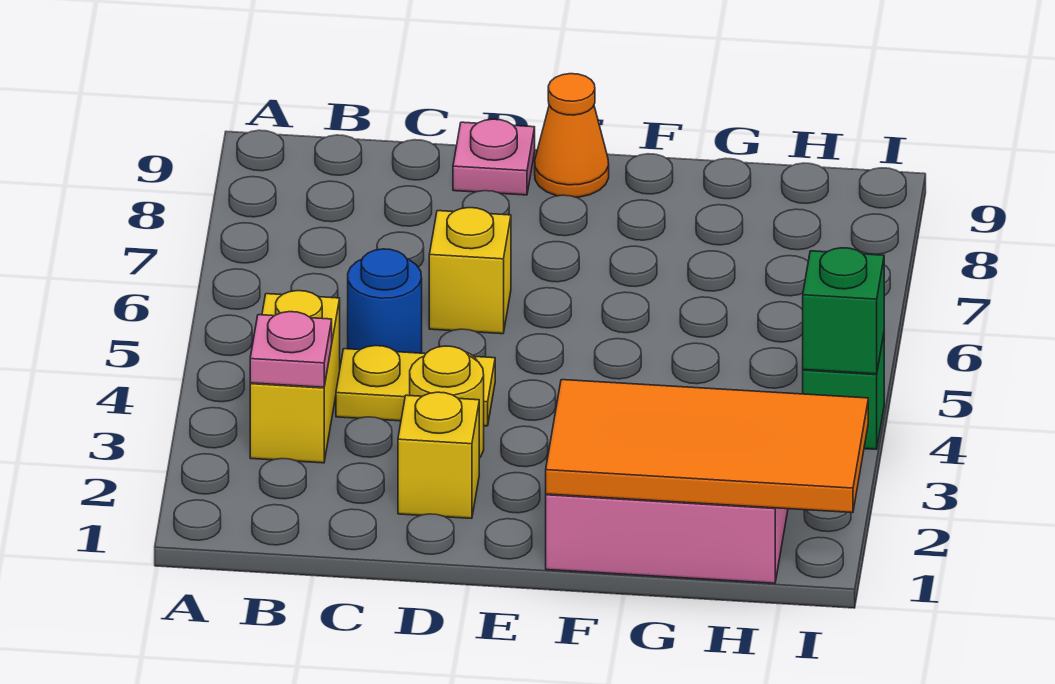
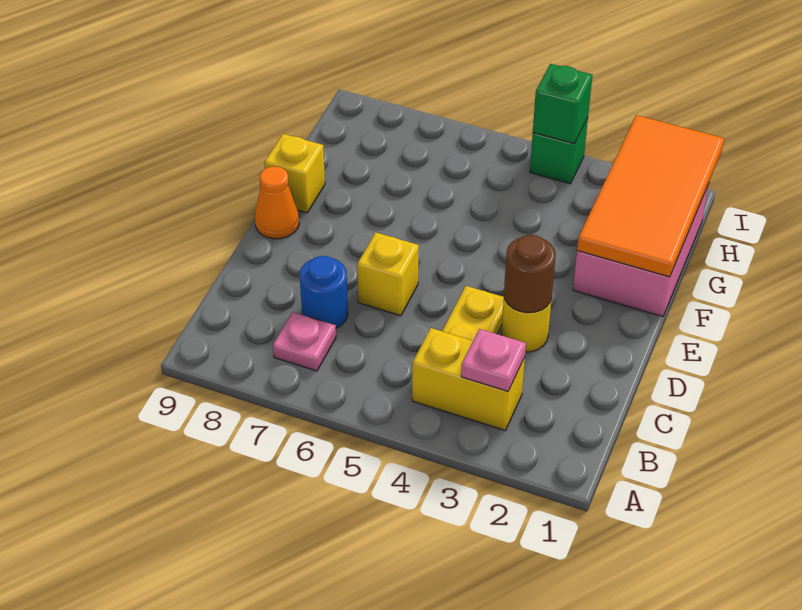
blue 1x1 round brick [348,249,422,353] -> blue 1x1 round brick moved to [300,256,348,328]
yellow 1x1 brick [398,392,479,518] -> yellow 1x1 brick moved to [264,134,325,213]
none -> brown 1x1 round brick [504,235,556,313]
pink 1x1 plate [453,119,535,195] -> pink 1x1 plate moved to [273,312,336,371]

